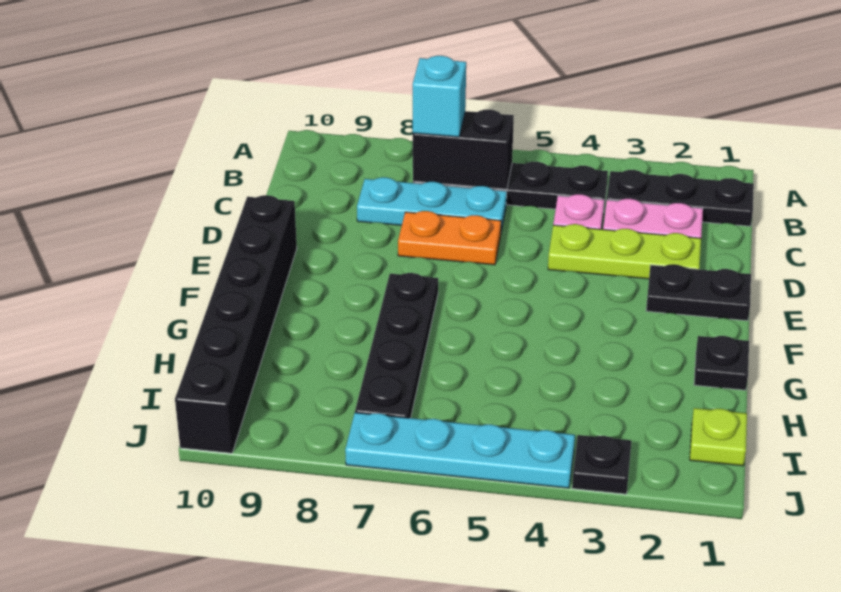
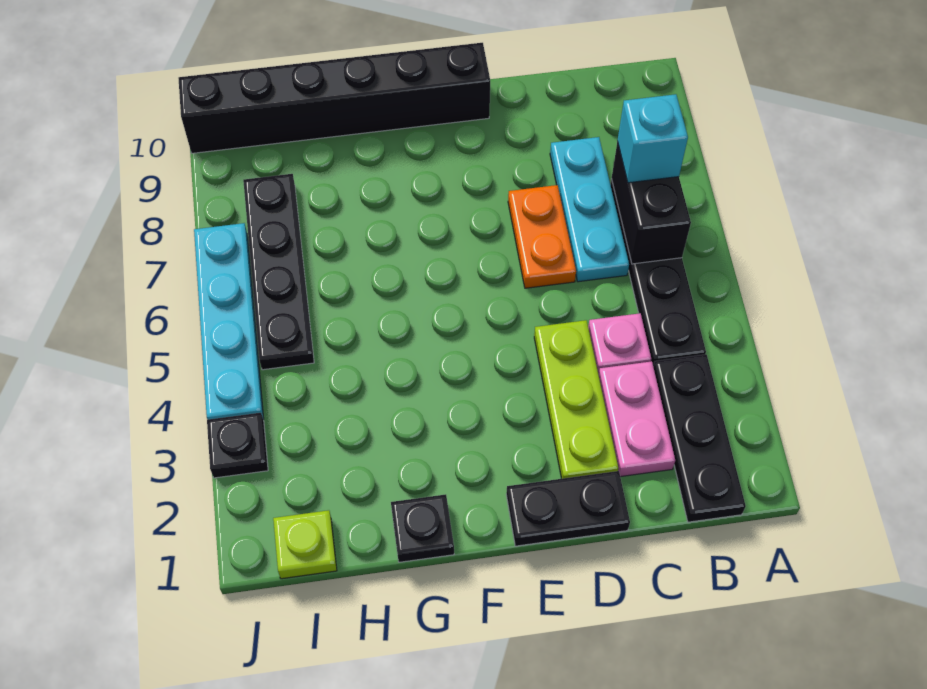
black 1x2 plate [646,264,751,321] -> black 1x2 plate turned to [506,471,630,546]
black 1x4 plate [355,273,438,418] -> black 1x4 plate turned to [243,174,314,370]

